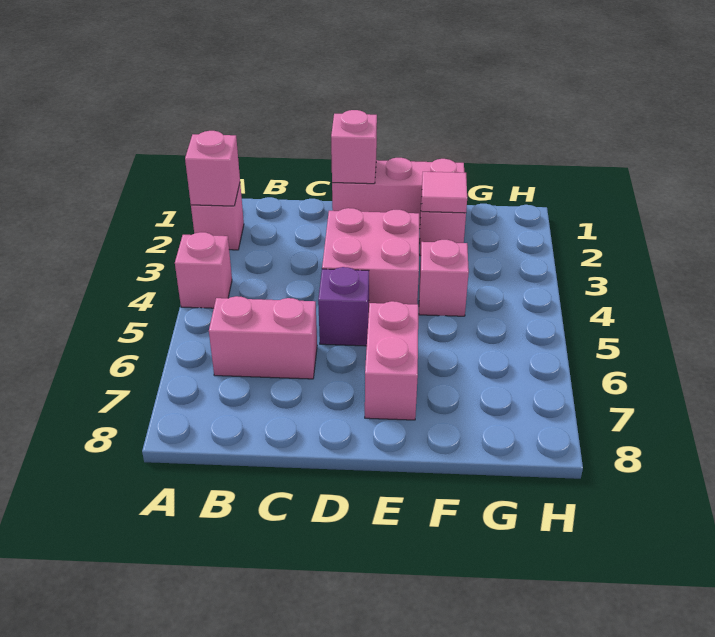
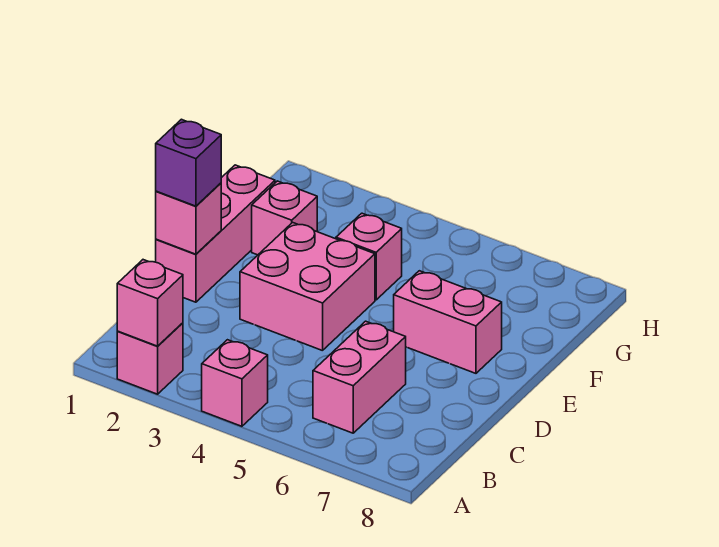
purple 1x1 brick [318,267,369,346] -> purple 1x1 brick moved to [156,119,221,206]
pink 1x1 tile [422,172,467,213] -> none

